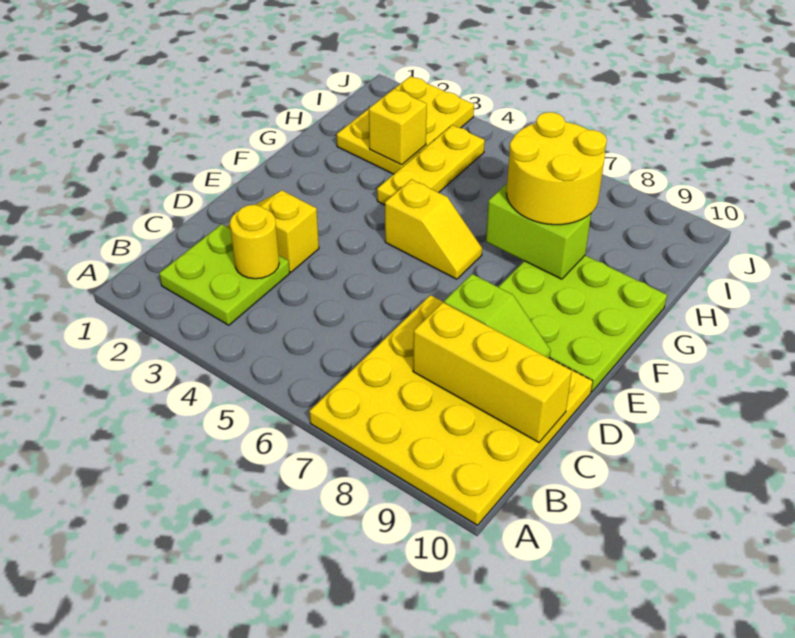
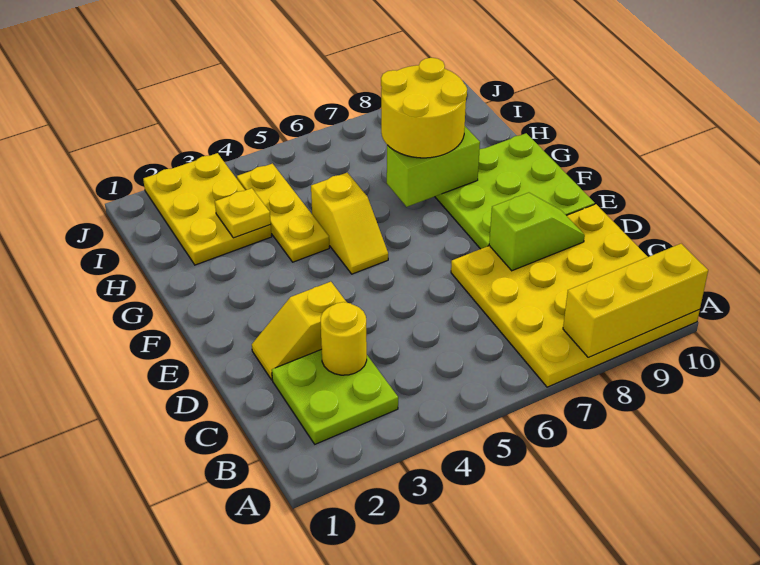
yellow 1x3 brick [413,302,572,442] -> yellow 1x3 brick moved to [563,244,708,357]
yellow 1x2 slope [385,179,482,279] -> yellow 1x2 slope turned to [311,172,388,274]
yellow 1x1 brick [369,89,427,165] -> yellow 1x1 plate [215,188,271,238]

